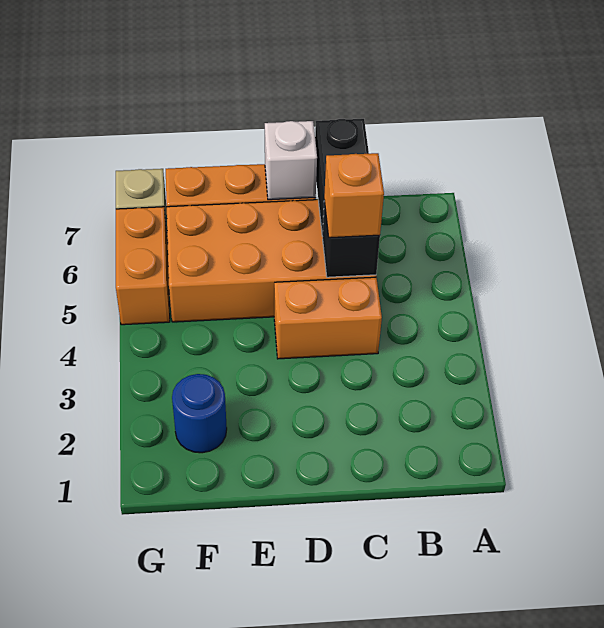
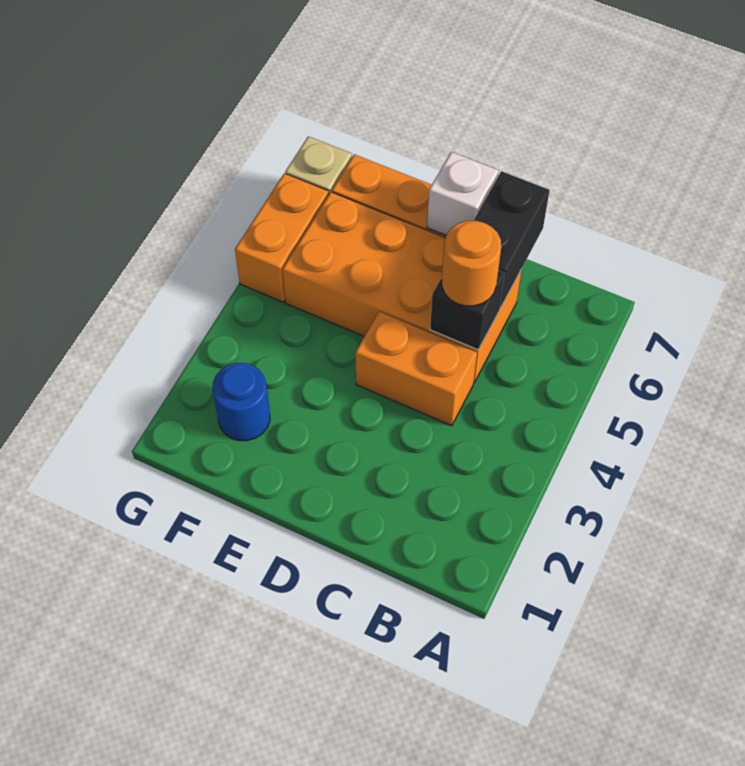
orange 1x1 brick [324,153,384,238] -> orange 1x1 round brick [442,221,501,306]

